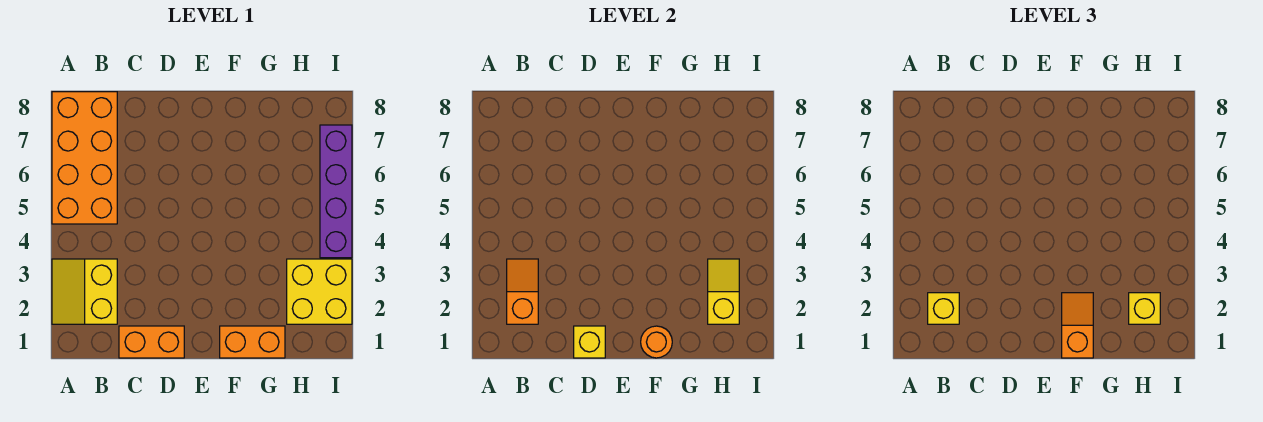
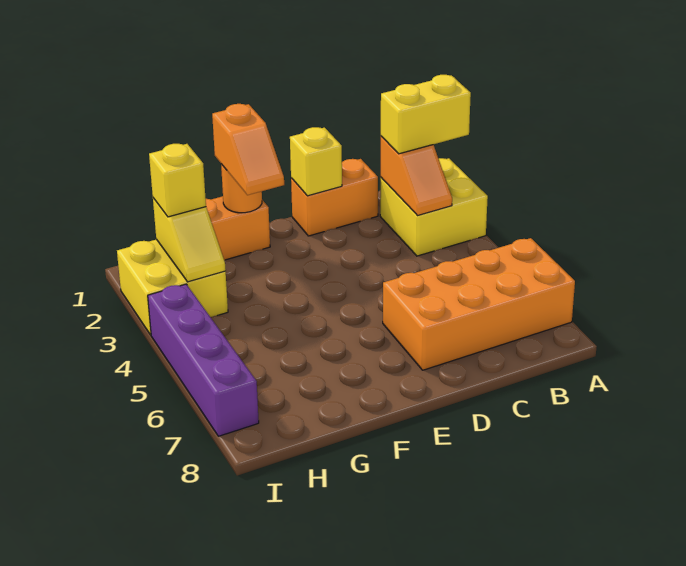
yellow 2x2 slope [52,259,117,324] -> yellow 2x2 brick [380,158,488,256]
orange 2x4 brick [52,92,117,224] -> orange 2x4 brick turned to [383,238,575,370]
yellow 1x1 brick [928,293,959,324] -> yellow 1x2 brick [381,75,471,154]

